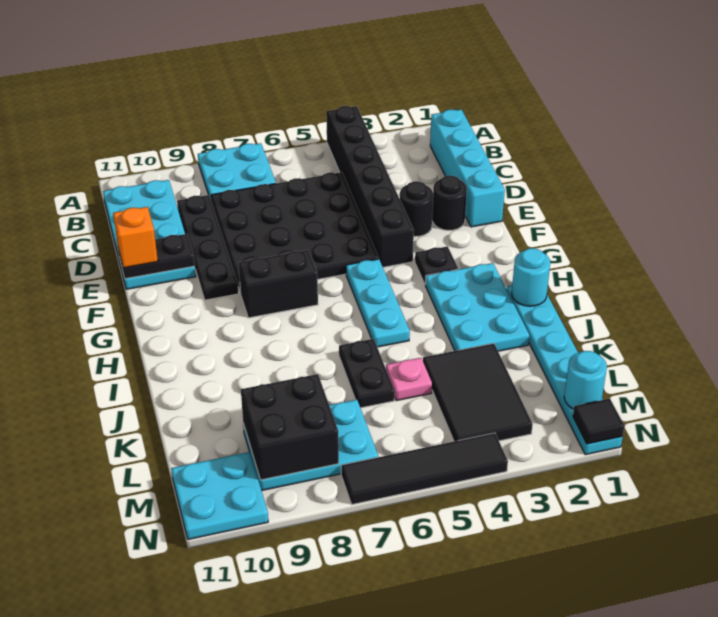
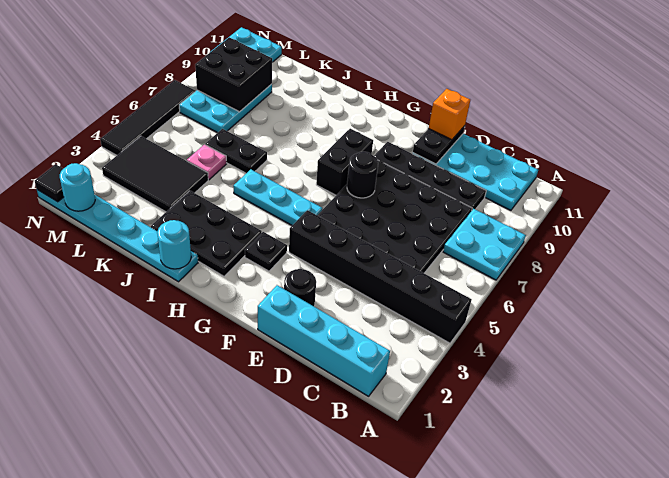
black 1x1 round brick [400,181,433,237] -> black 1x1 round brick moved to [347,152,378,198]
cyan 2x3 plate [425,263,529,351] -> black 2x3 plate [151,191,262,276]

